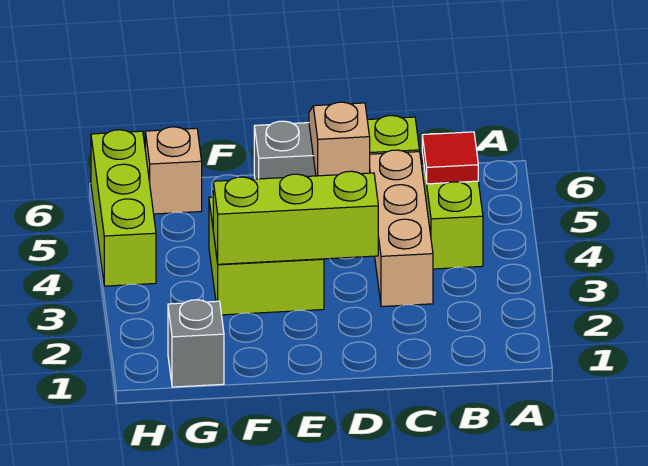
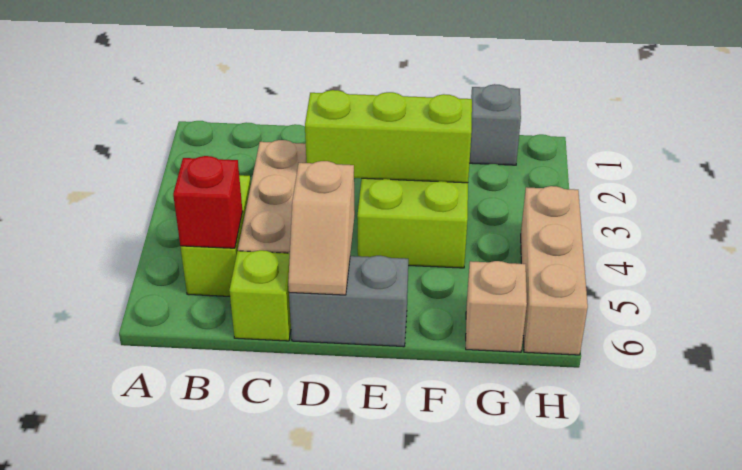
red 1x1 tile [422,132,478,184] -> red 1x1 brick [173,156,243,248]
lime 1x3 brick [91,130,156,286] -> tan 1x3 brick [521,186,588,355]

